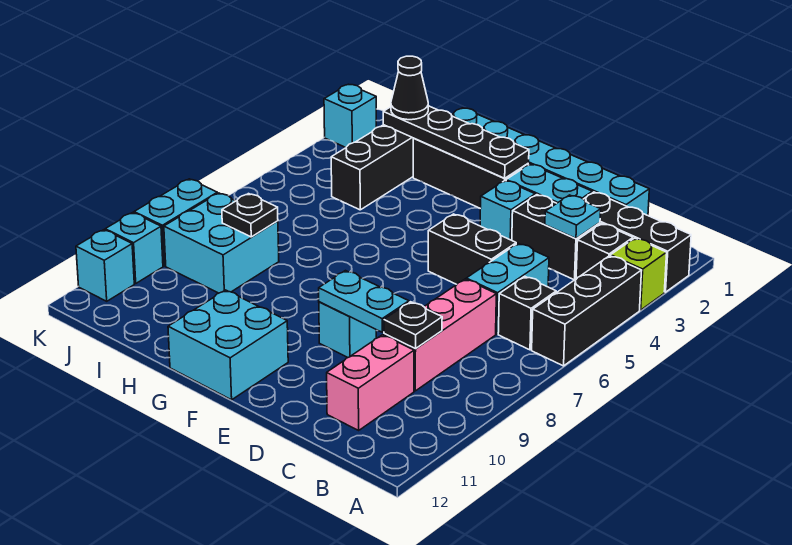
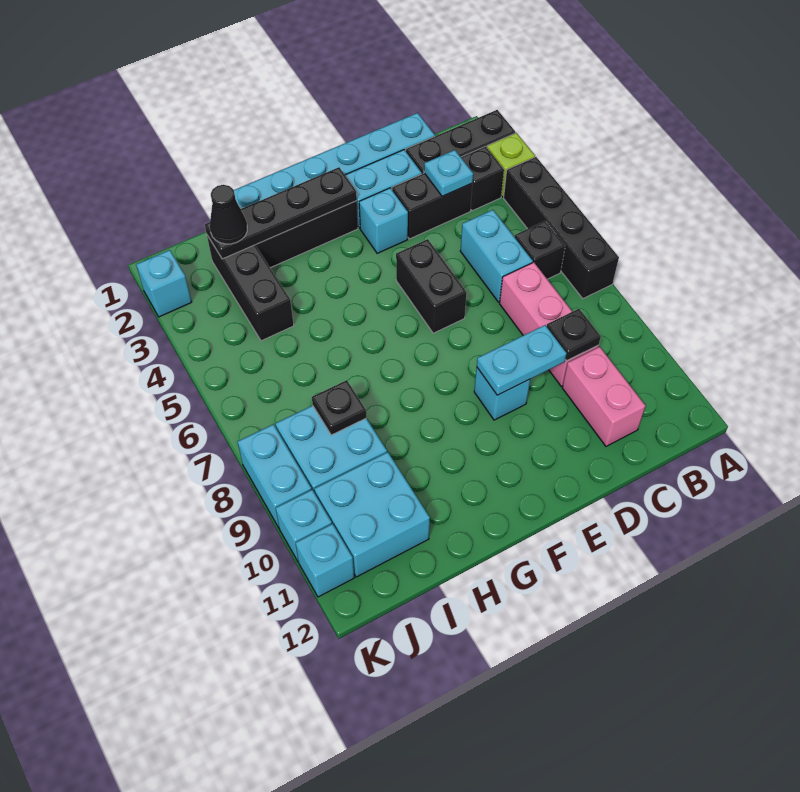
black 1x3 brick [532,256,642,366] -> black 1x4 brick [504,157,619,299]
black 1x2 brick [428,214,516,284] -> black 1x2 brick turned to [396,239,467,333]
cyan 2x2 brick [168,290,288,400] -> cyan 2x2 brick moved to [314,452,430,577]

